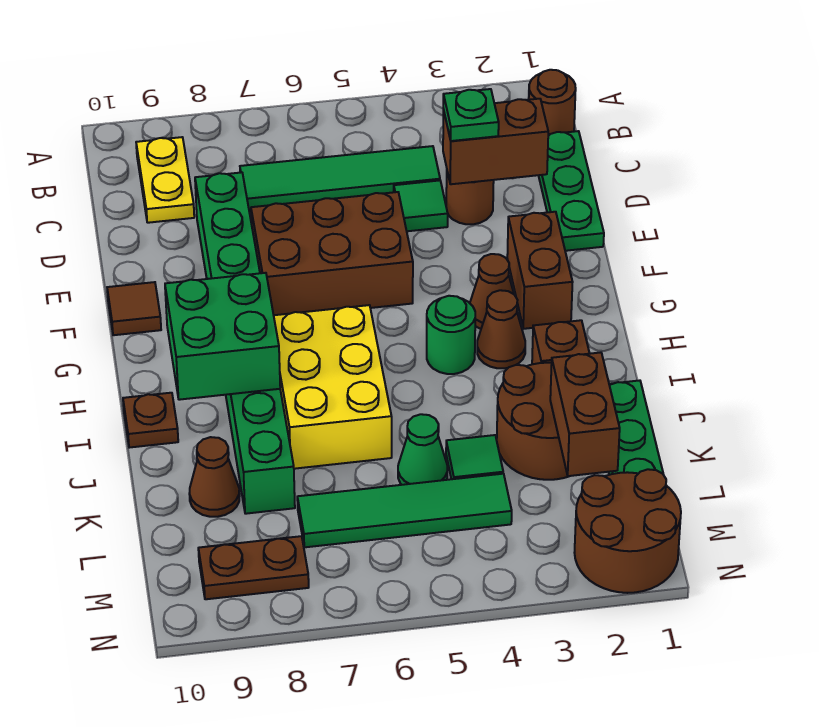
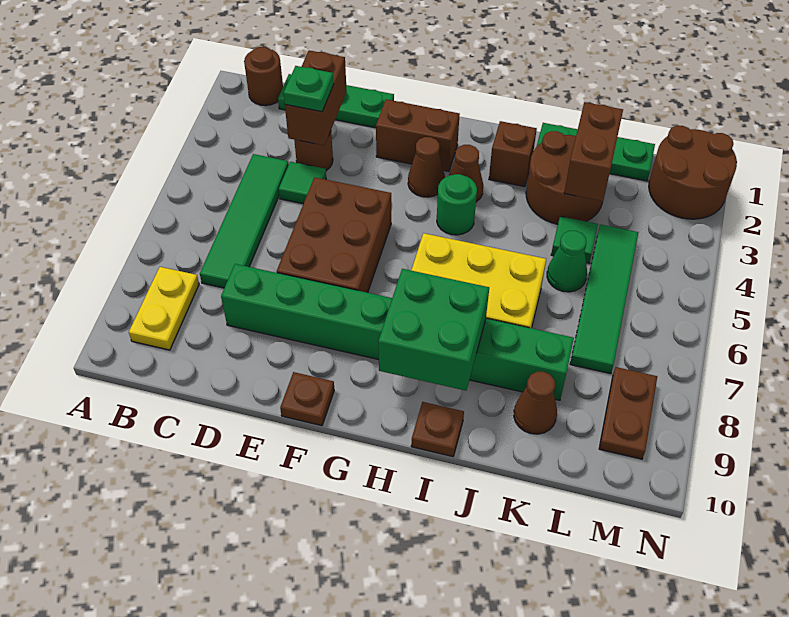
yellow 1x2 plate [136,137,194,223] -> yellow 1x2 plate turned to [129,267,199,350]
brown 1x1 tile [107,282,161,335] -> brown 1x1 plate [280,372,334,426]
brown 1x2 brick [550,352,620,476] -> brown 1x2 brick turned to [564,102,623,201]

